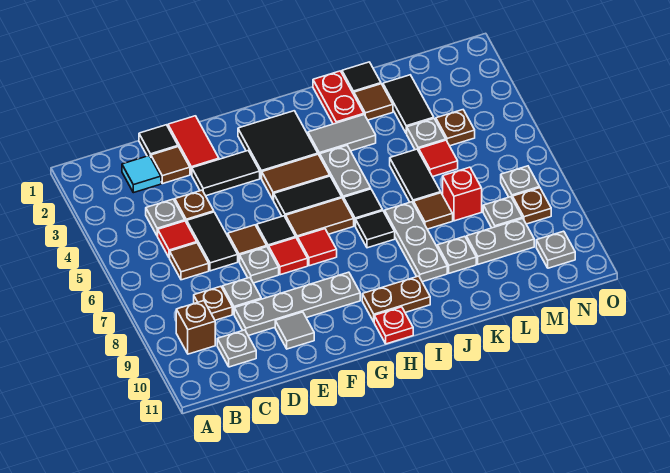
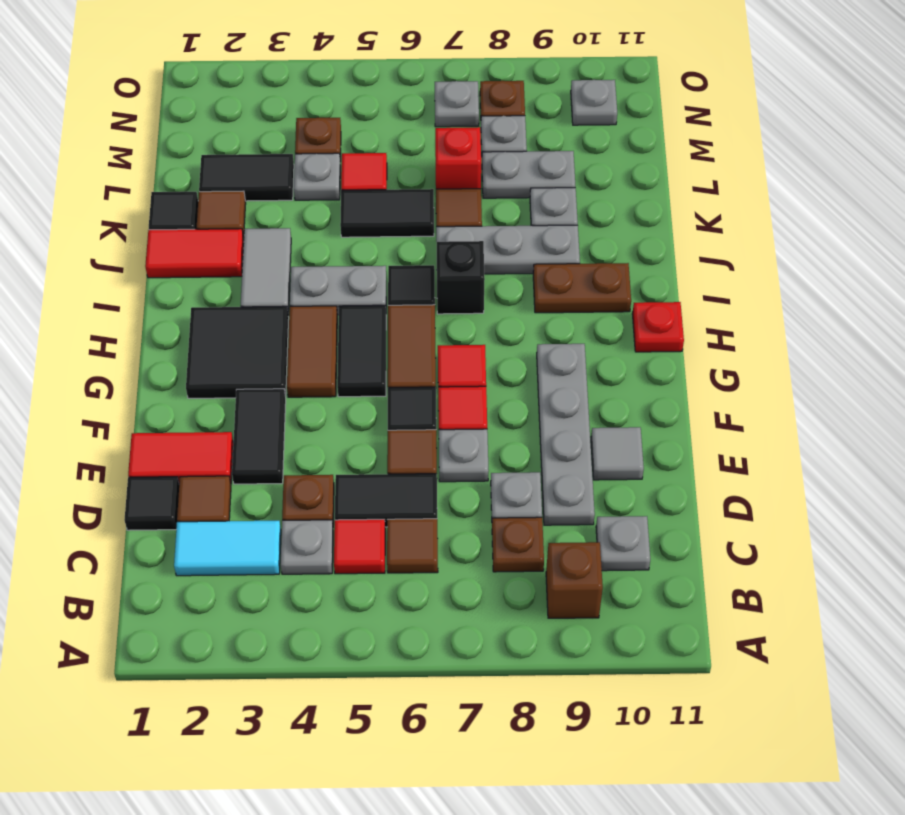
cyan 1x1 tile [122,156,161,193] -> cyan 1x2 tile [174,521,281,576]
brown 1x2 plate [362,276,430,322] -> brown 1x2 plate turned to [533,263,631,313]
black 1x1 tile [356,211,395,248] -> black 1x1 brick [437,241,485,314]
red 1x2 plate [313,71,364,124] -> red 1x2 tile [145,229,244,278]
grey 1x2 plate [466,218,534,264] -> grey 1x2 plate turned to [482,151,575,198]

